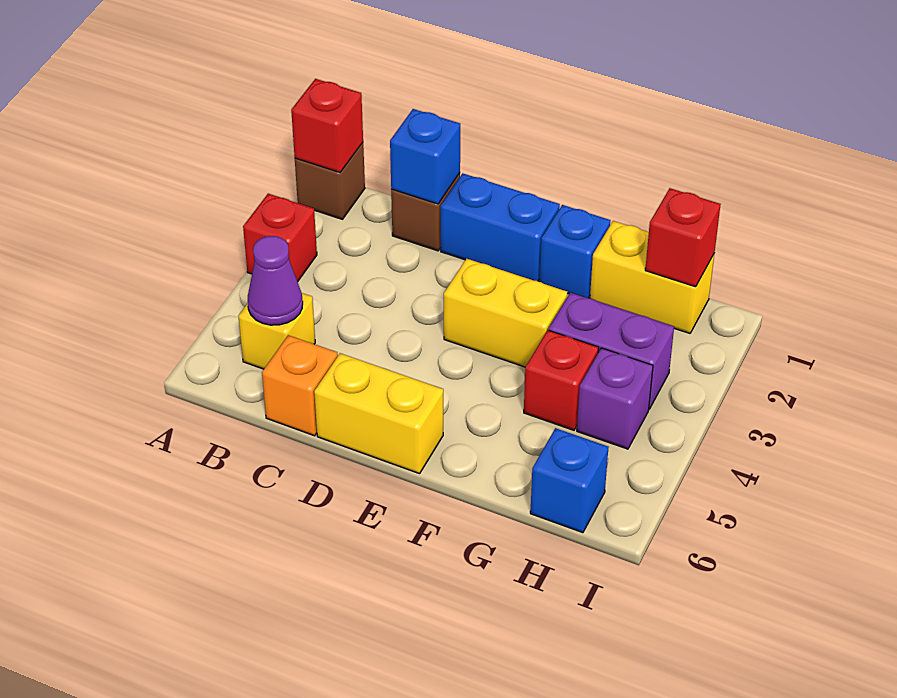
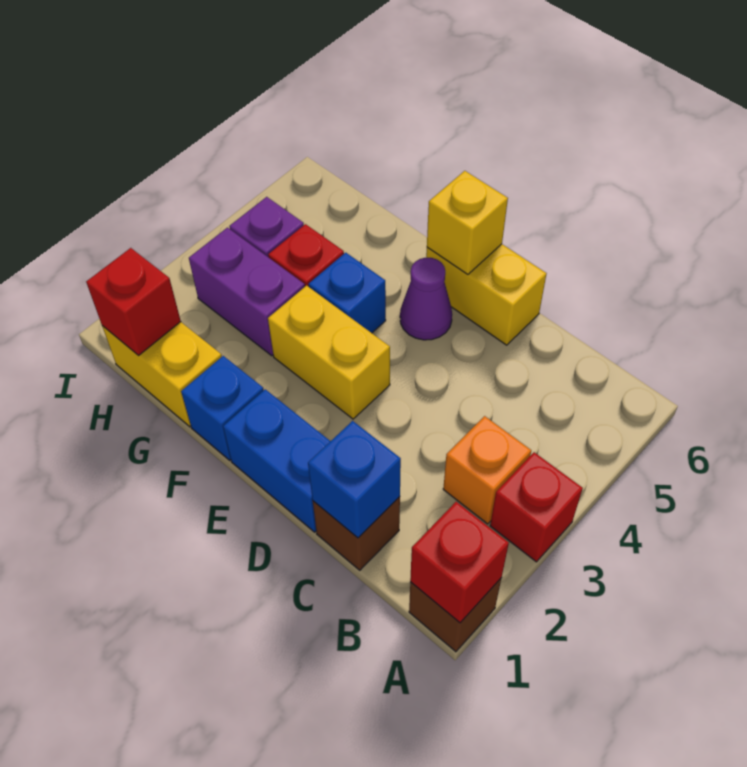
yellow 1x1 brick [238,293,315,369] -> yellow 1x1 brick moved to [427,171,508,274]
purple 1x1 cone [248,236,303,325] -> purple 1x1 cone moved to [400,258,452,340]
orange 1x1 brick [262,335,338,436] -> orange 1x1 brick moved to [443,416,531,524]
blue 1x1 brick [530,428,609,533] -> blue 1x1 brick moved to [309,253,386,333]

